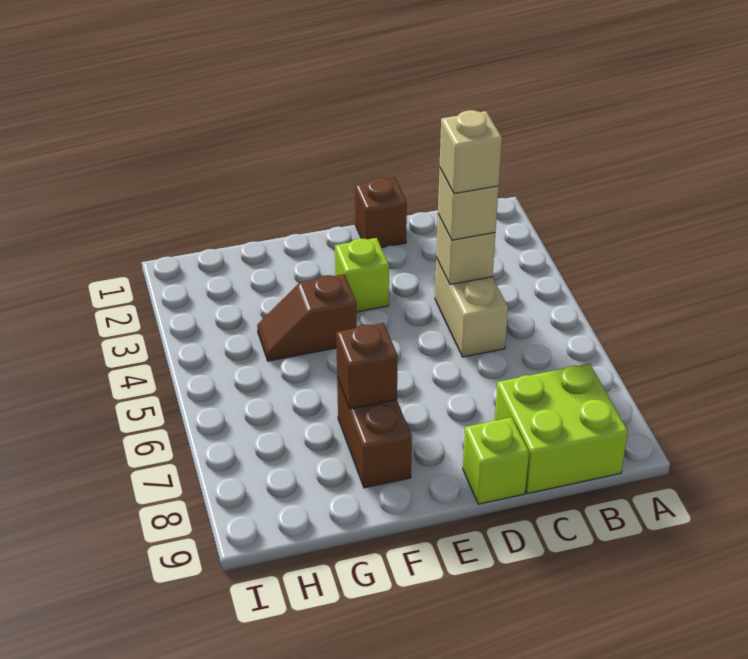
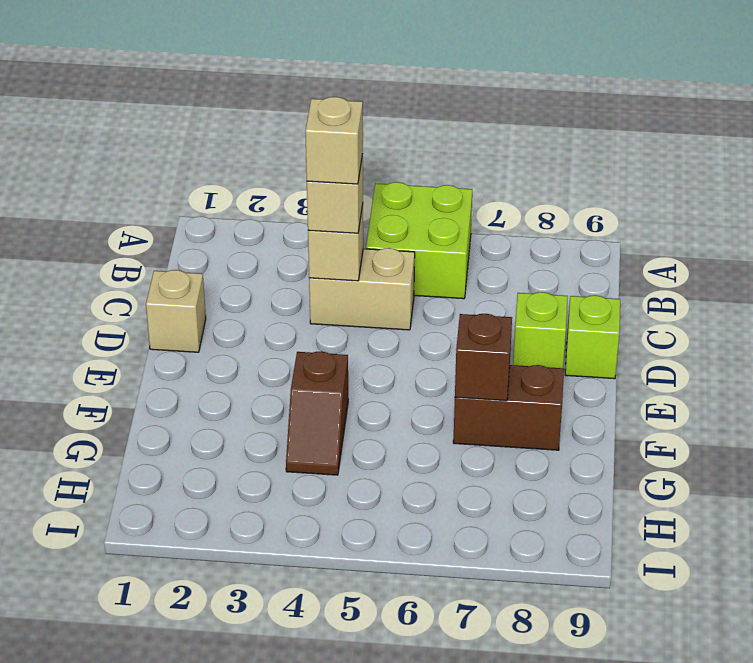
lime 2x2 brick [495,363,628,494] -> lime 2x2 brick moved to [366,182,472,299]
brown 1x1 brick [355,178,407,248] -> tan 1x1 brick [146,270,206,352]
lime 1x1 brick [335,238,389,312] -> lime 1x1 brick moved to [513,292,568,368]

